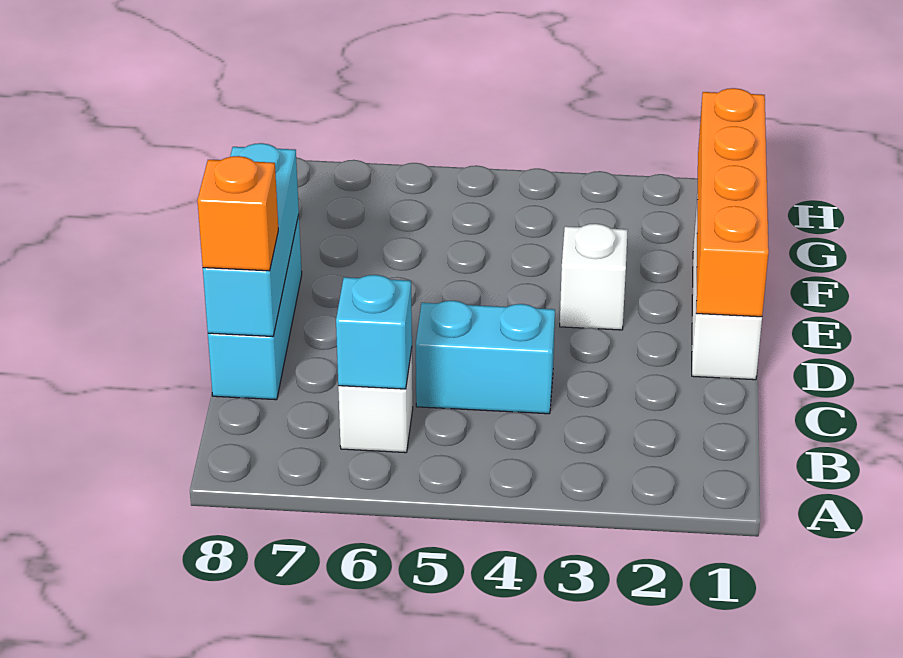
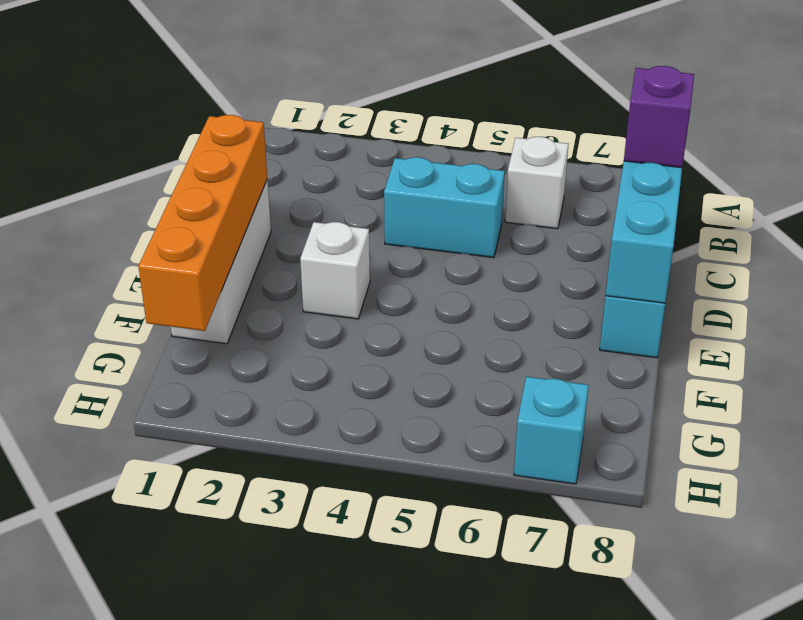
cyan 1x1 brick [336,275,412,389] -> cyan 1x1 brick moved to [514,377,589,484]
orange 1x1 brick [197,156,278,271] -> purple 1x1 brick [624,66,694,168]

